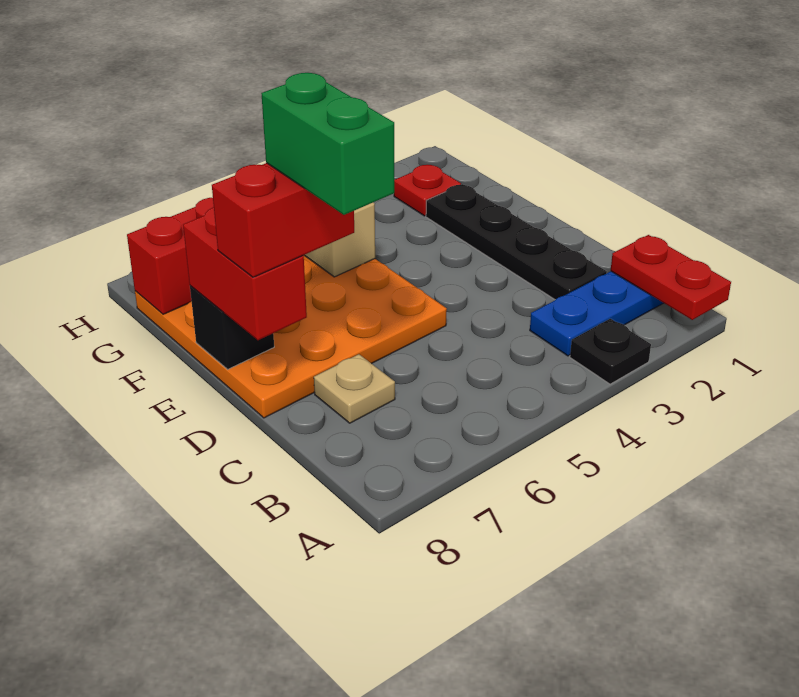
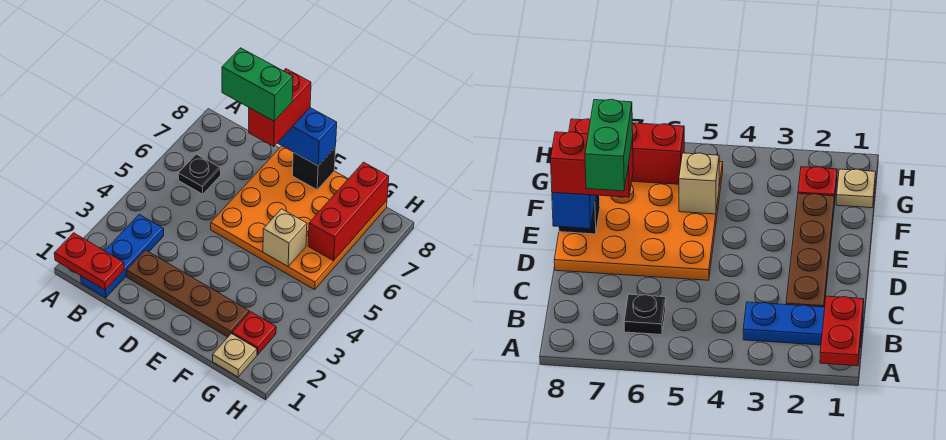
black 1x1 plate [570,319,651,384] -> black 1x1 plate moved to [178,154,221,194]
black 1x4 plate [426,184,607,300] -> brown 1x4 plate [127,250,249,337]
tan 1x1 plate [314,354,395,423] -> tan 1x1 plate moved to [213,334,257,377]
red 1x2 brick [183,207,307,340] -> blue 1x2 brick [278,108,337,166]

